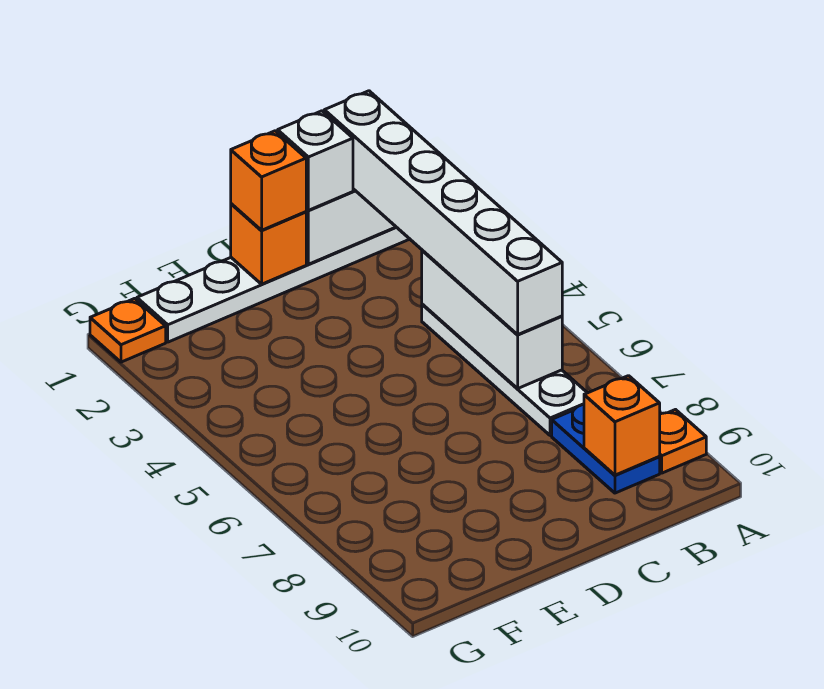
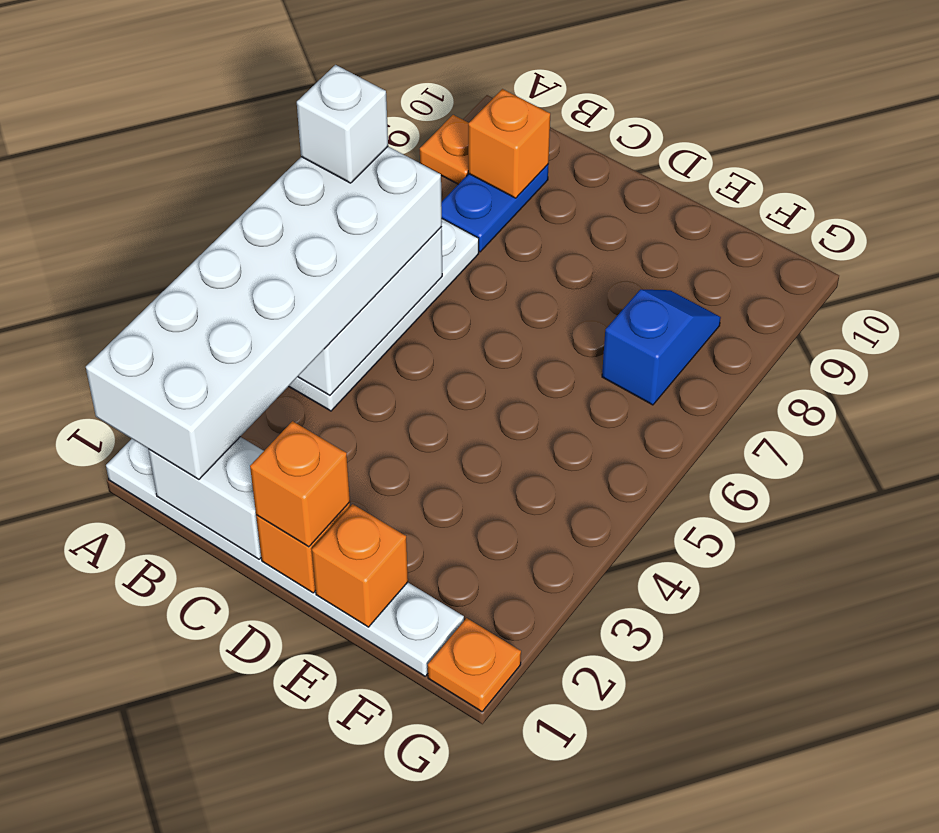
white 1x6 brick [324,91,562,335] -> white 2x6 brick [86,147,442,479]
white 1x1 brick [278,111,353,210] -> white 1x1 brick moved to [297,65,388,183]
none -> orange 1x1 brick [312,504,408,627]
none -> blue 1x2 slope [602,290,721,405]

